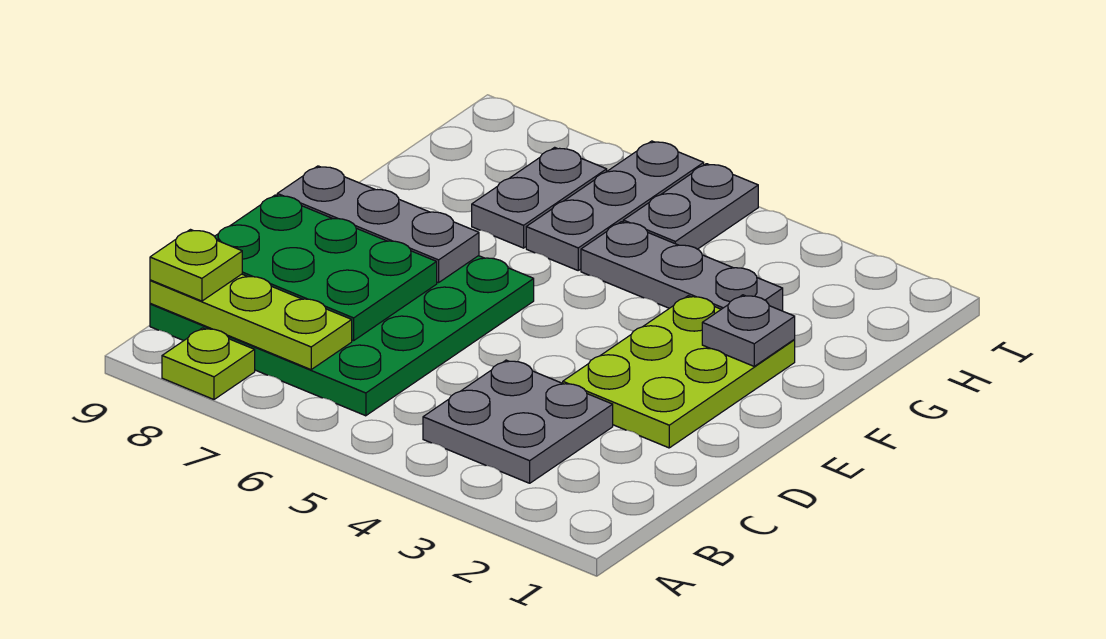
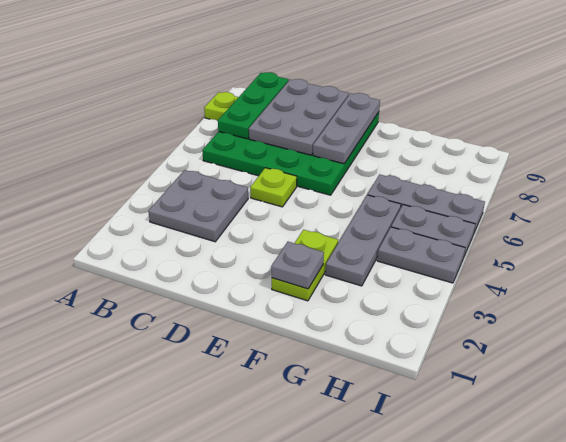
lime 1x3 plate [150,274,352,370] -> green 1x3 plate [218,72,289,139]
lime 1x1 plate [150,230,242,301] -> lime 1x1 plate moved to [250,168,297,207]
green 2x3 plate [214,195,437,341] -> grey 2x3 plate [249,79,349,155]
lime 2x3 plate [563,296,795,448] -> lime 1x2 plate [272,230,338,301]
grey 1x2 plate [472,147,607,248] -> grey 1x2 plate moved to [377,227,465,283]

